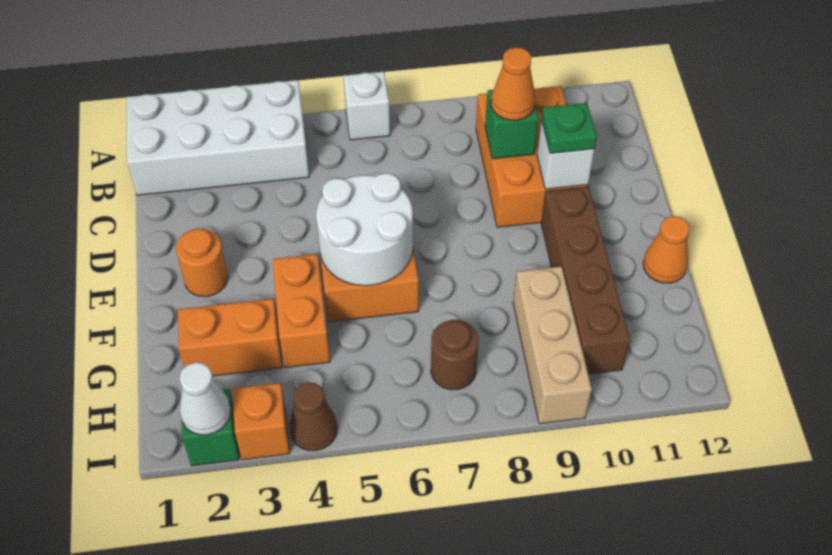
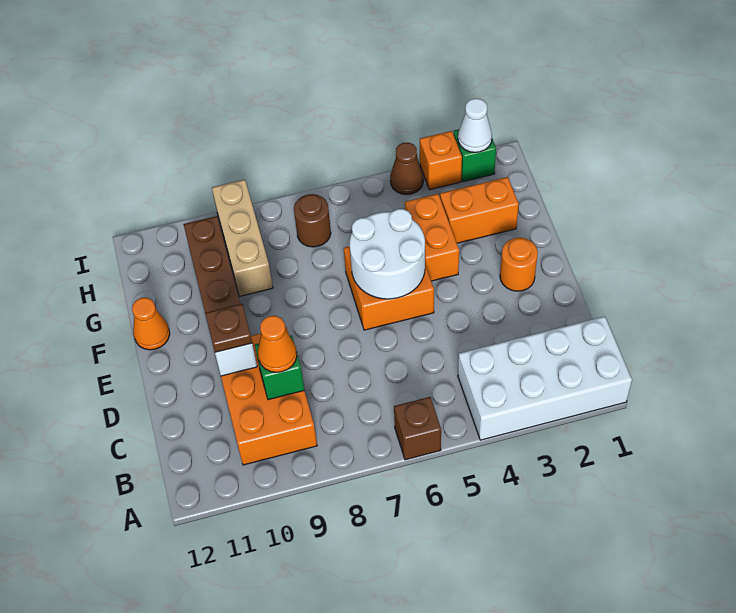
white 1x1 brick [344,72,390,140] -> brown 1x1 brick [394,397,441,460]
green 1x1 plate [542,103,597,153] -> brown 1x1 plate [205,304,252,352]

